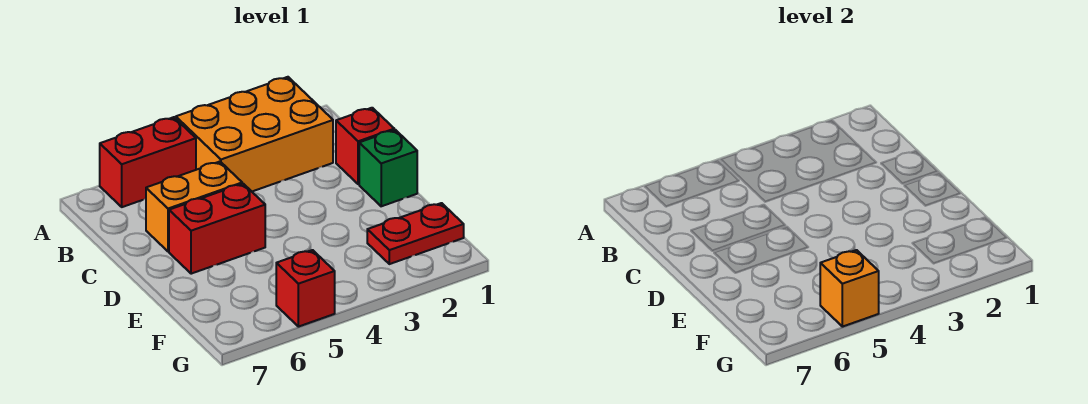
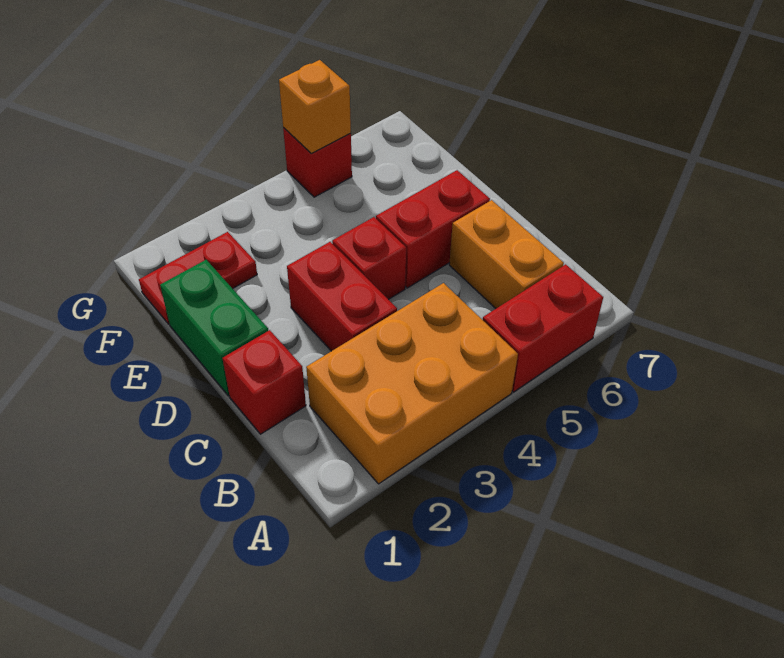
none -> red 1x2 brick [287,242,397,351]
orange 1x2 brick [146,162,242,251] -> orange 1x2 brick turned to [449,200,564,308]
green 1x1 brick [359,130,417,206] -> green 1x2 brick [160,260,268,396]
none -> red 1x1 brick [332,217,406,300]

